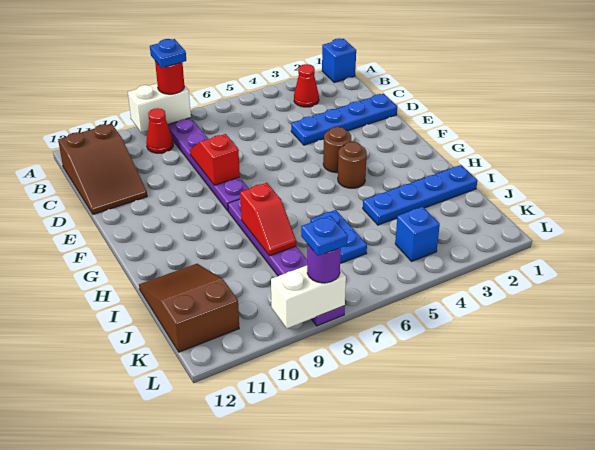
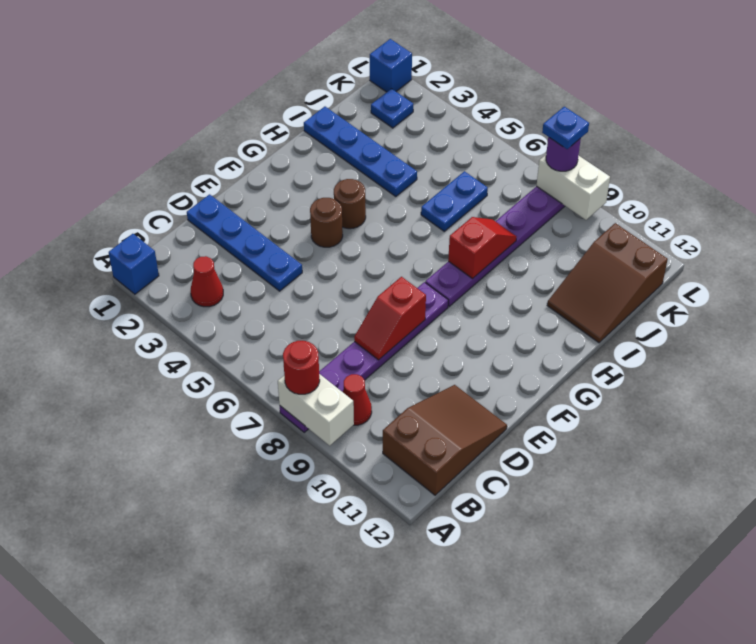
blue 1x1 plate [150,39,186,68] -> blue 1x1 plate moved to [371,89,413,128]
blue 1x1 brick [395,207,440,261] -> blue 1x1 brick moved to [370,39,412,92]

